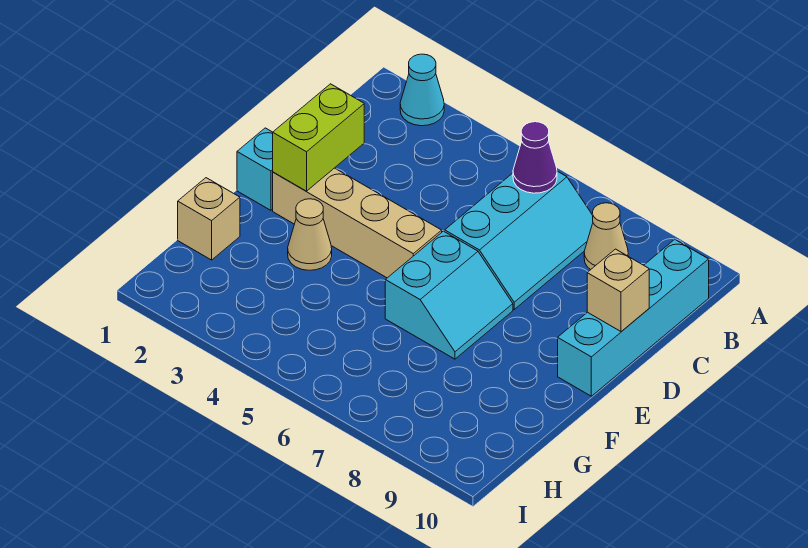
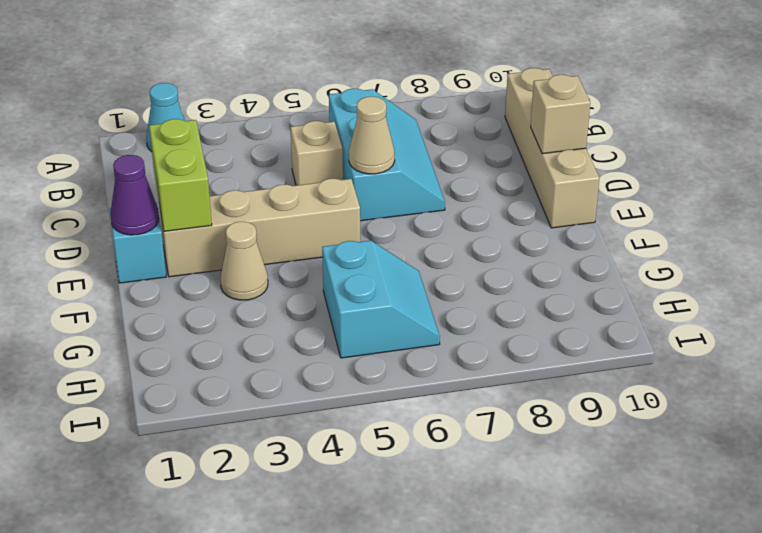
purple 1x1 cone [513,122,557,193] -> purple 1x1 cone moved to [110,155,159,235]
tan 1x1 cone [584,203,628,270] -> tan 1x1 cone moved to [349,97,395,174]
cyan 1x4 brick [558,239,709,396] -> tan 1x4 brick [505,68,599,228]
cyan 2x2 slope [385,231,513,359] -> cyan 2x2 slope moved to [322,241,440,358]
tan 1x1 brick [178,178,240,260] -> tan 1x1 brick moved to [290,121,343,185]

